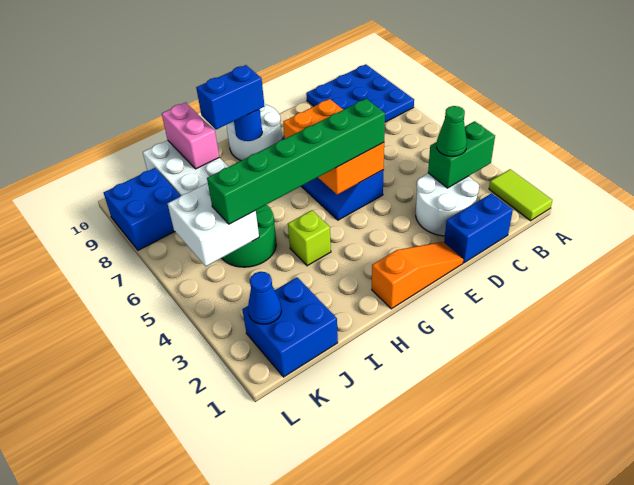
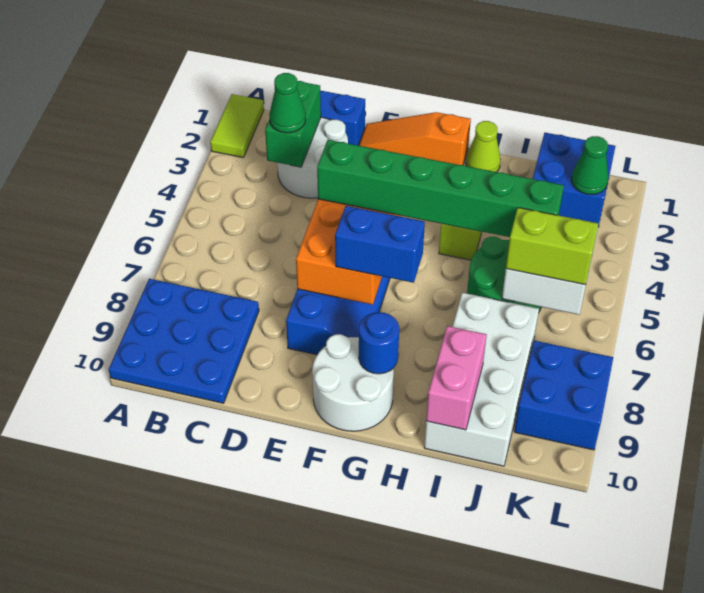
green 1x2 brick [428,121,495,188] -> green 1x2 brick turned to [265,81,321,167]
blue 1x2 brick [196,65,265,130] -> blue 1x2 brick moved to [335,206,425,283]
none -> lime 1x1 cone [466,121,501,172]
none -> lime 1x2 brick [506,208,598,285]
blue 1x1 cone [248,272,281,324] -> green 1x1 cone [572,136,608,195]

